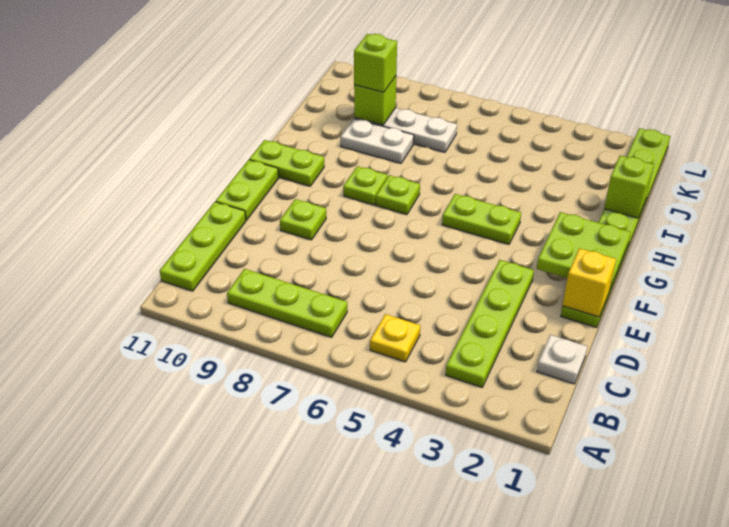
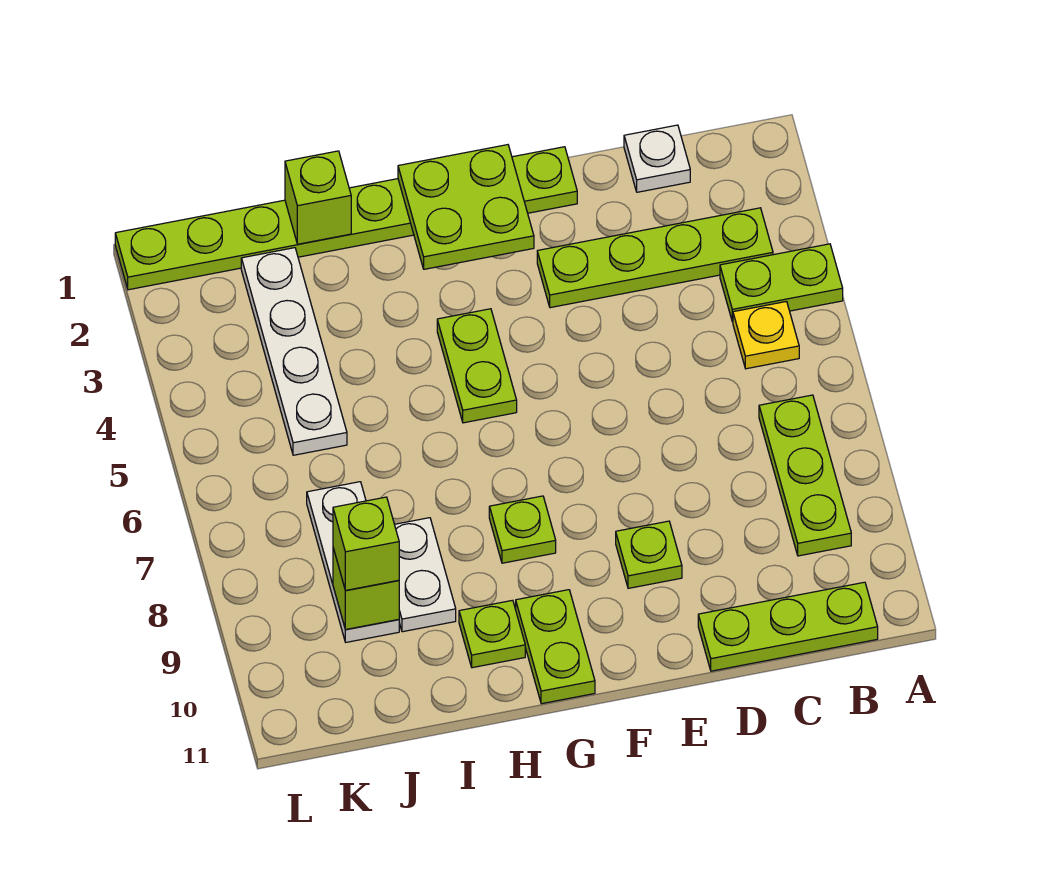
yellow 1x1 brick [562,248,616,317] -> none
lime 1x2 plate [216,160,278,220] -> lime 1x2 plate moved to [720,244,843,322]
lime 1x1 plate [376,175,420,215] -> lime 1x1 plate moved to [459,600,525,668]
none -> white 1x4 plate [241,248,347,455]

